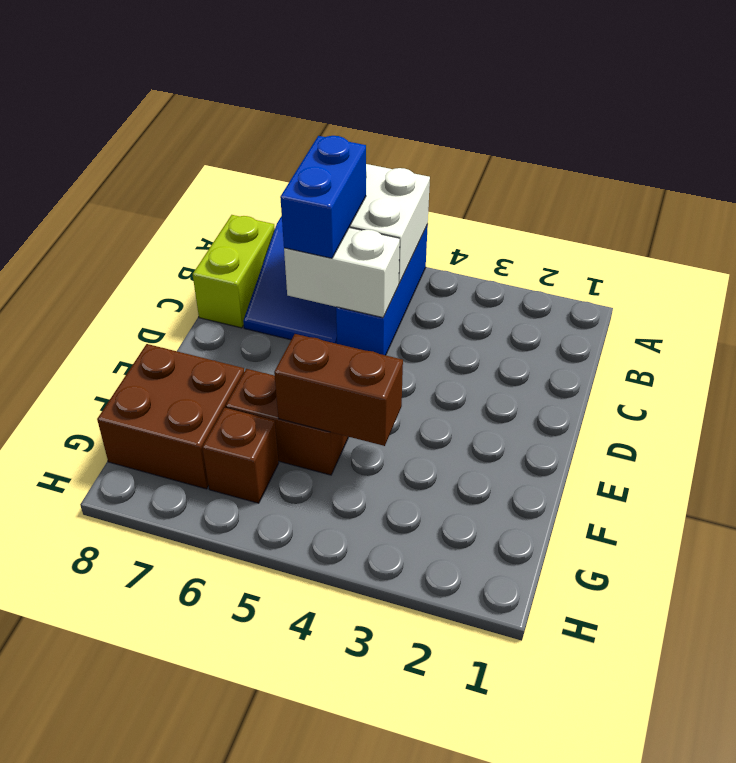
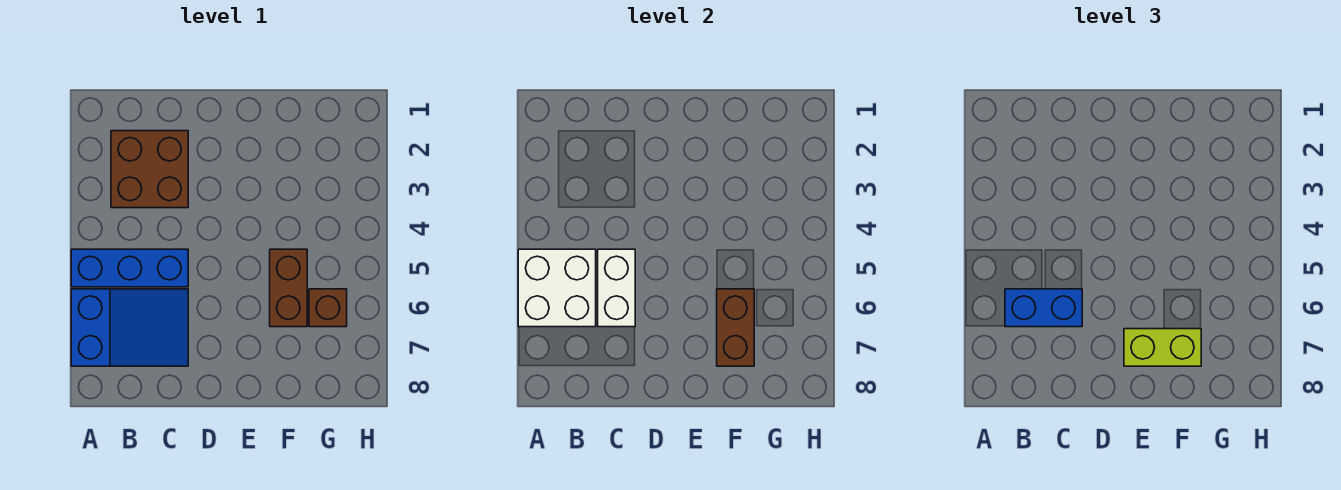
lime 1x2 brick [193,215,275,328] -> lime 1x2 brick moved to [1124,329,1201,366]
brown 1x2 brick [274,334,403,446] -> brown 1x2 brick moved to [717,289,754,366]
brown 2x2 brick [97,344,244,489] -> brown 2x2 brick moved to [111,131,188,208]

